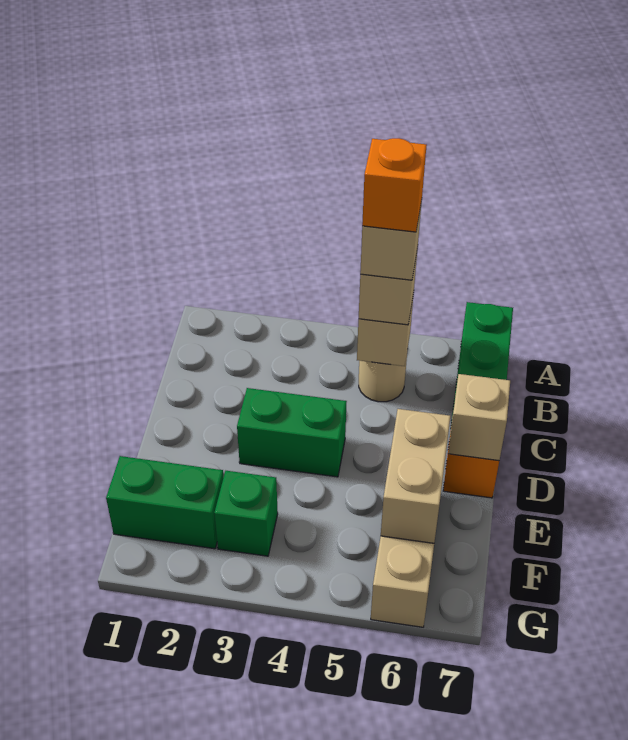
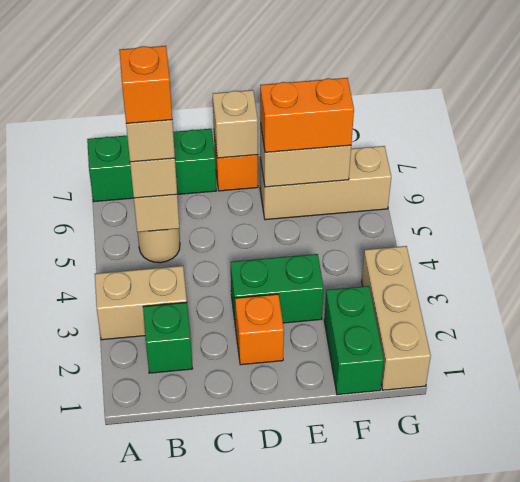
none -> tan 1x2 brick [95,266,187,340]
none -> orange 1x1 brick [235,294,284,365]
green 1x2 brick [237,388,347,477] -> green 1x2 brick turned to [231,254,324,327]
none -> orange 1x2 brick [260,78,354,152]
green 1x1 brick [214,471,278,556] -> green 1x1 brick moved to [143,302,192,373]
none -> tan 1x3 brick [362,246,431,390]

